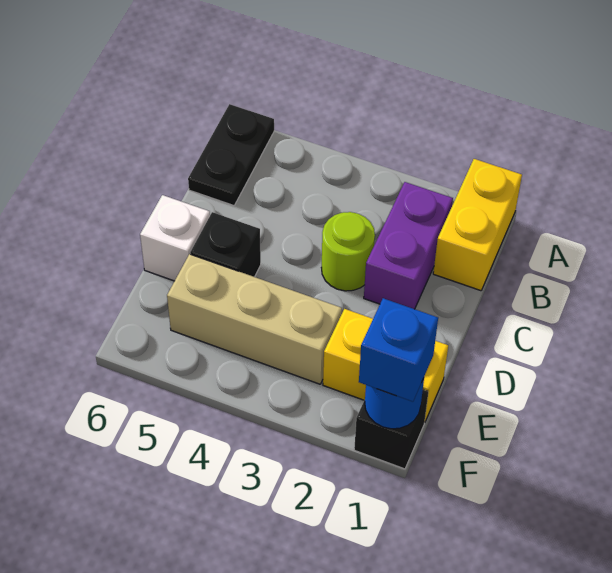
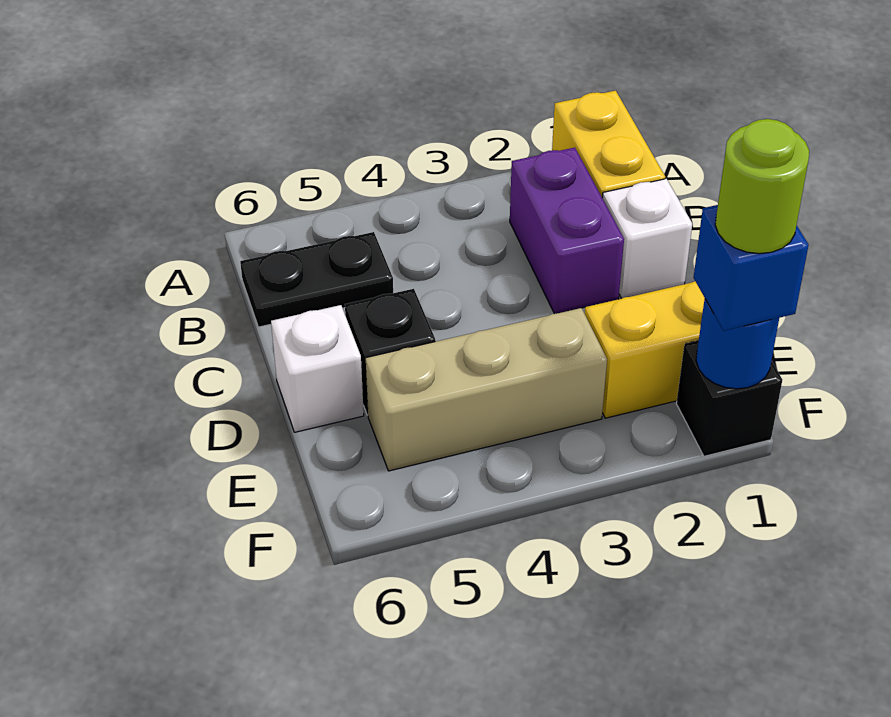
black 1x2 plate [188,104,274,206] -> black 1x2 plate turned to [240,232,393,327]
none -> white 1x1 brick [602,179,692,298]
lime 1x1 round brick [321,212,375,291] -> lime 1x1 round brick moved to [715,119,809,254]

